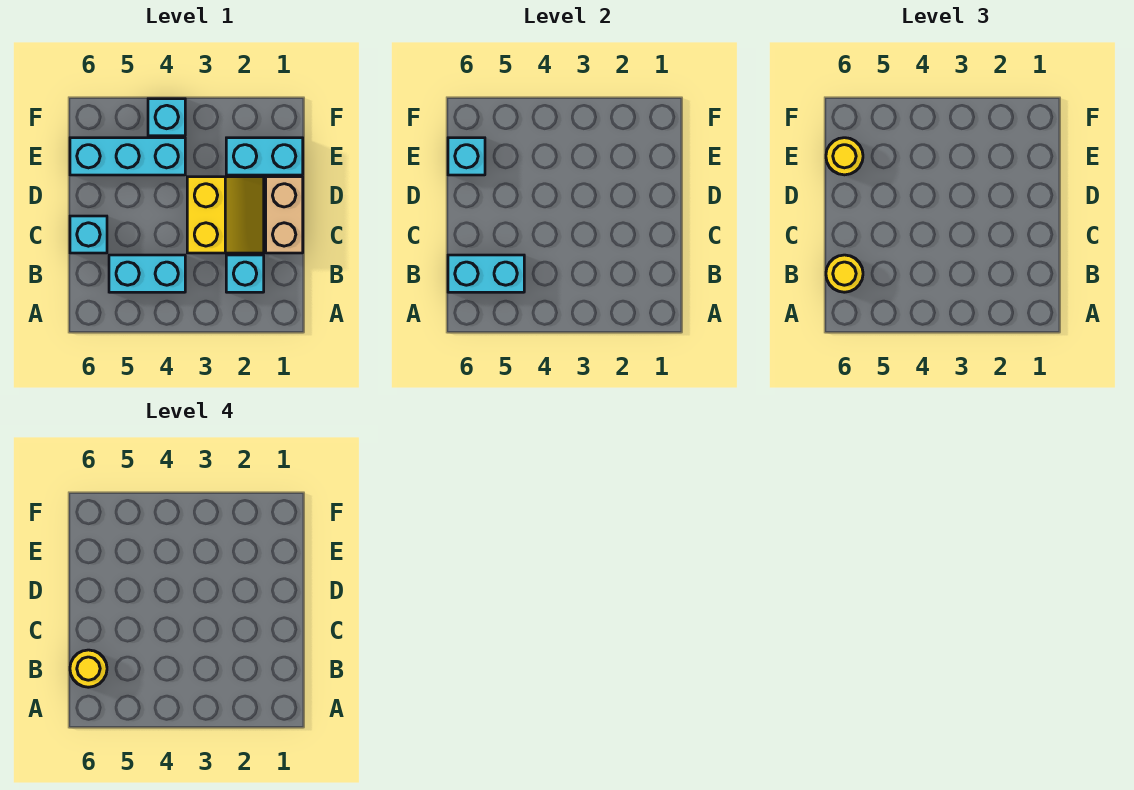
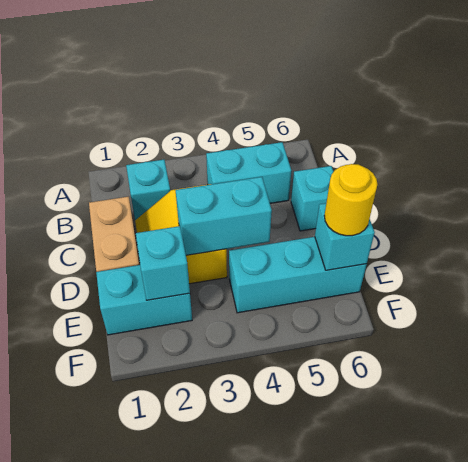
cyan 1x2 brick [448,255,524,292] -> cyan 1x2 brick moved to [176,177,272,255]
yellow 1x1 round brick [826,255,863,292] -> none
yellow 1x1 round brick [70,650,107,687] -> none
cyan 1x1 brick [148,99,185,136] -> cyan 1x1 brick moved to [136,226,190,300]

